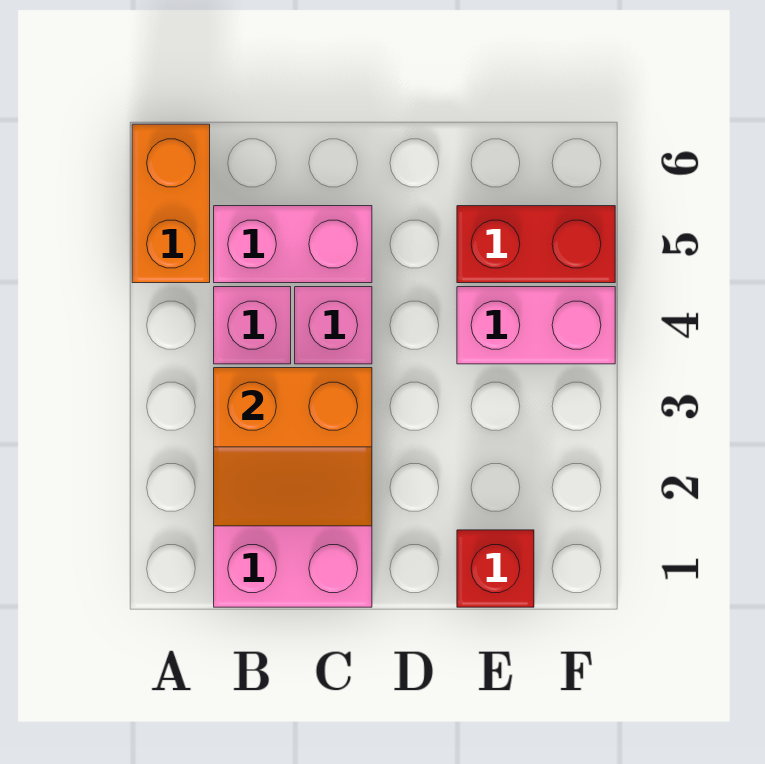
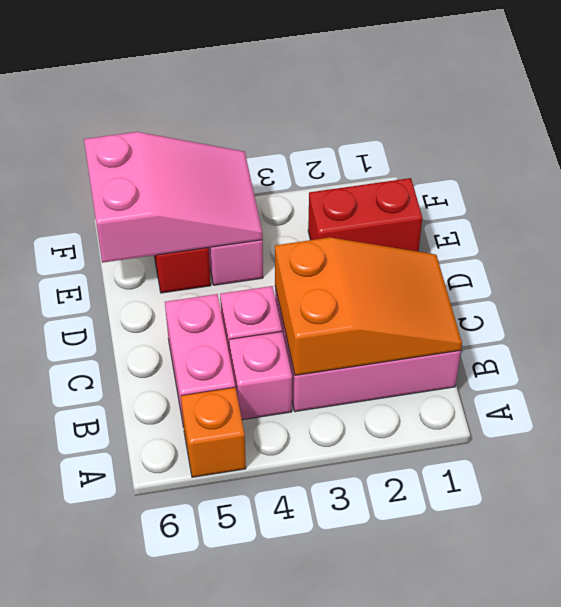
orange 1x2 brick [132,124,210,283] -> orange 1x1 brick [181,387,246,477]
orange 2x2 slope [214,368,372,526] -> orange 2x3 slope [275,237,462,375]
red 1x1 brick [457,530,534,607] -> red 1x2 brick [308,178,422,252]
none -> pink 2x3 slope [84,132,263,263]

